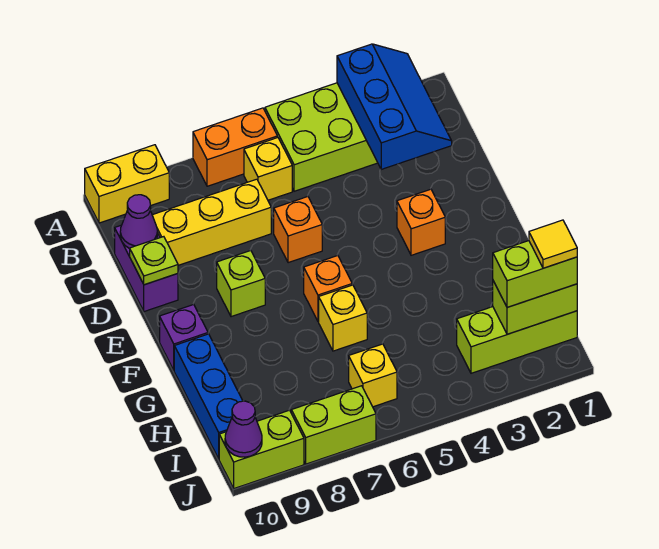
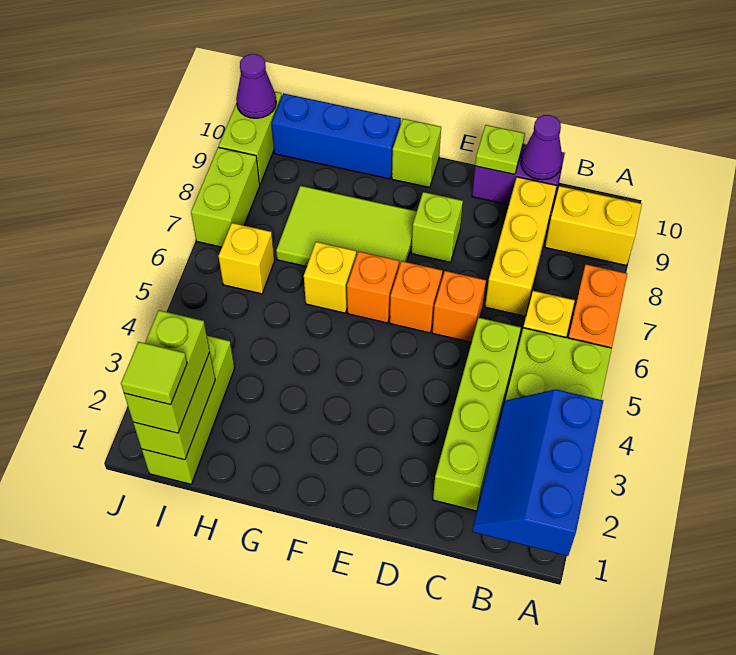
blue 2x3 slope [337,44,452,169] -> blue 2x3 slope turned to [472,389,603,556]
yellow 1x2 brick [85,145,169,223] -> yellow 1x2 brick turned to [545,186,642,266]
none -> lime 1x4 brick [433,318,521,511]
orange 1x1 brick [397,189,445,255] -> orange 1x1 brick moved to [390,261,442,333]
none -> lime 2x3 tile [276,186,417,267]
purple 1x1 brick [160,304,208,370] -> lime 1x1 brick [392,119,441,188]
yellow 1x1 tile [529,220,577,268] -> lime 1x1 tile [121,342,187,405]

